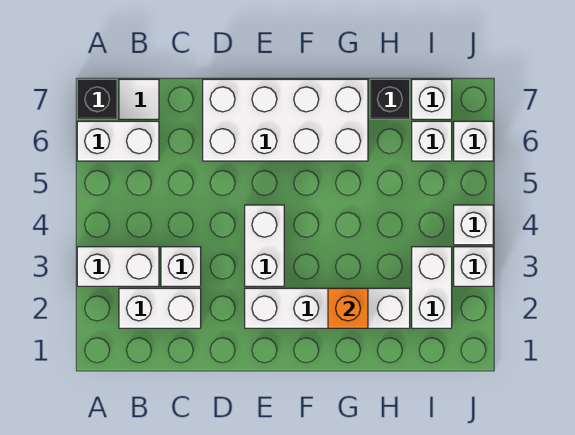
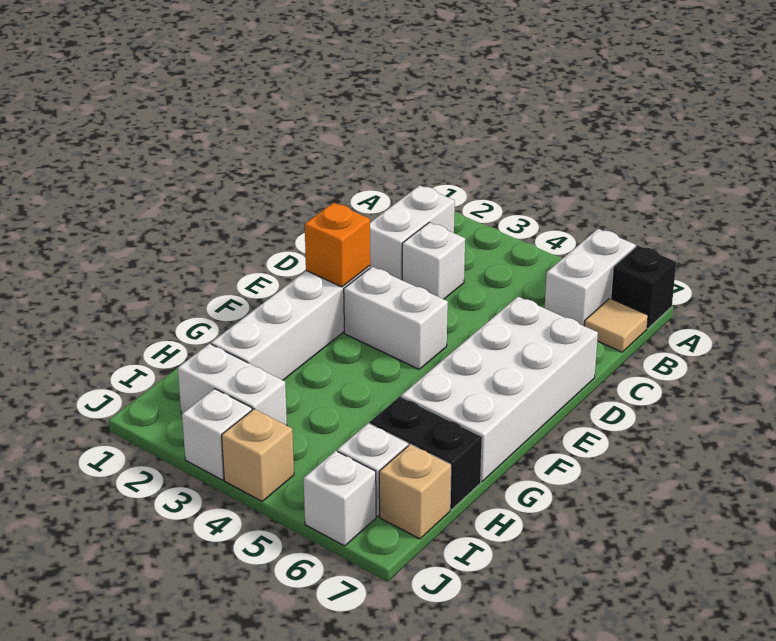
white 1x2 brick [77,247,159,286] -> none
white 1x1 tile [119,79,159,119] -> tan 1x1 tile [584,298,648,352]
orange 1x1 brick [328,288,368,328] -> orange 1x1 brick moved to [305,203,370,287]
black 1x1 brick [370,79,410,119] -> black 1x2 brick [370,396,482,510]
white 1x1 brick [412,79,452,119] -> tan 1x1 brick [379,444,451,539]
white 1x1 brick [454,205,493,245] -> tan 1x1 brick [222,409,294,501]

